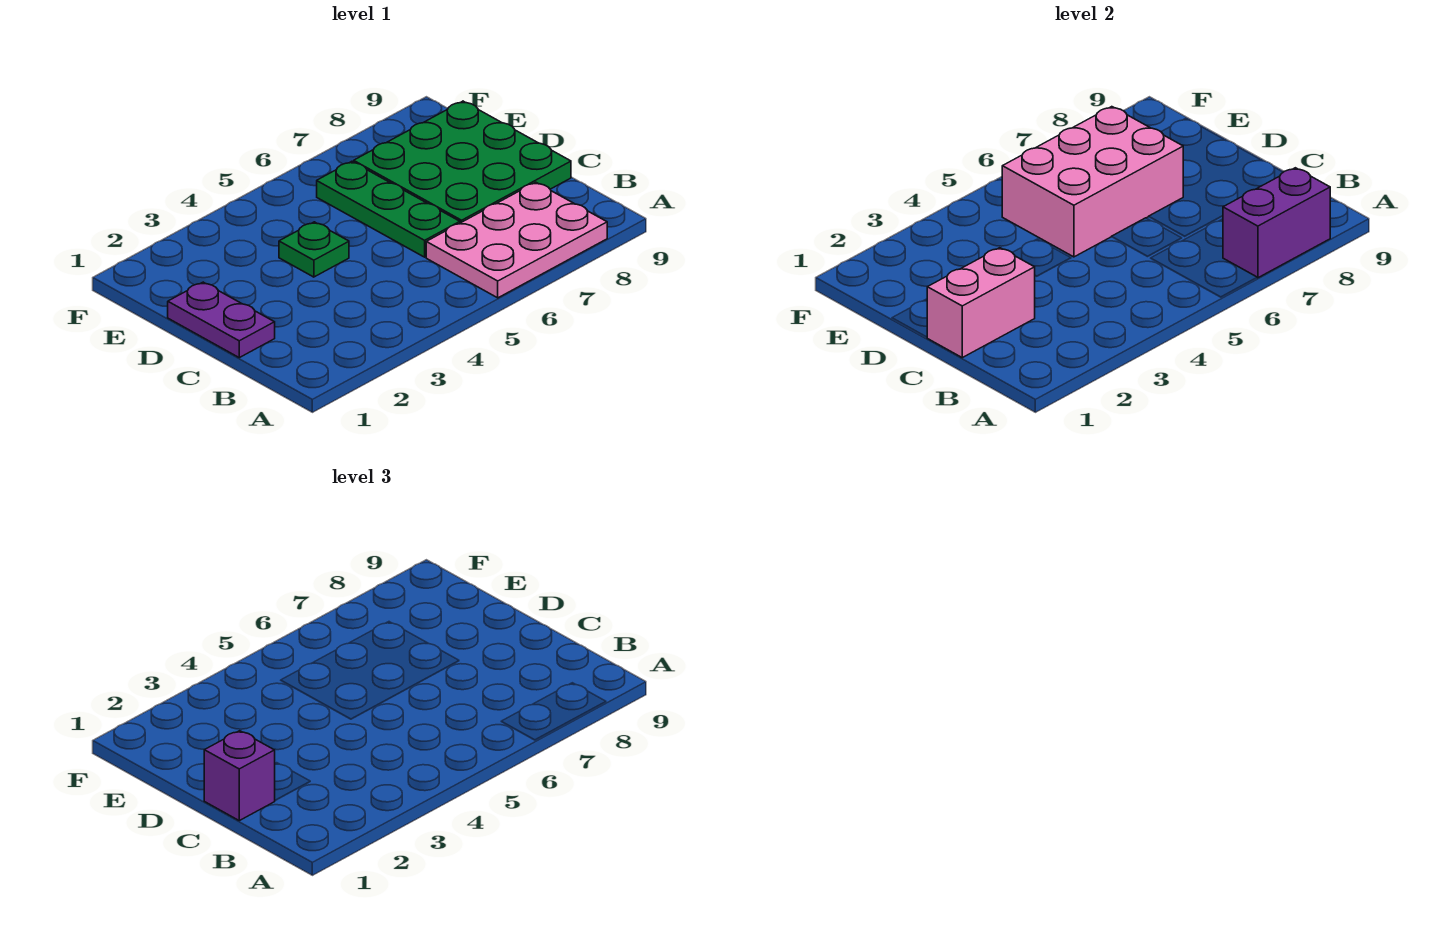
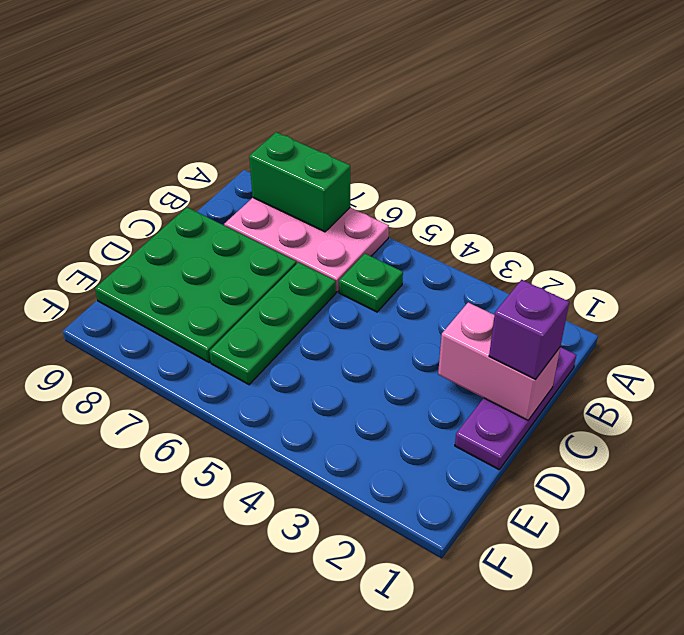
purple 1x2 brick [1223,168,1330,278] -> green 1x2 brick [249,132,350,232]
purple 1x2 plate [168,282,275,358] -> purple 1x3 plate [455,347,576,469]
green 1x1 plate [279,222,349,277] -> green 1x1 plate moved to [339,254,403,312]
pink 2x3 brick [1002,107,1183,257] -> none

